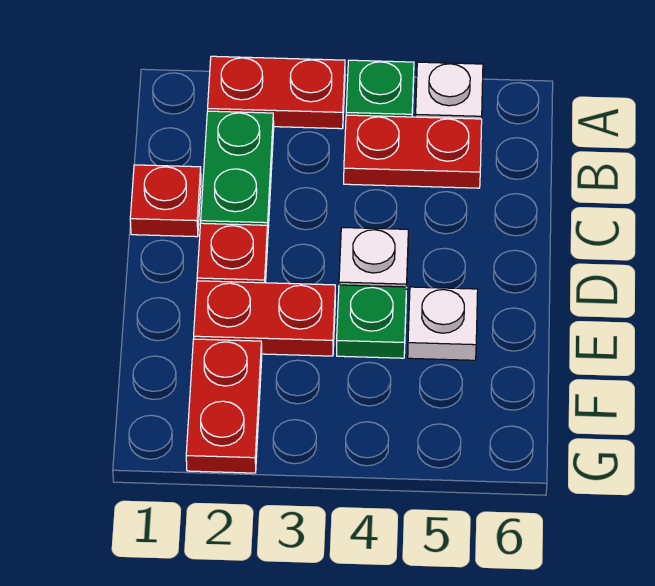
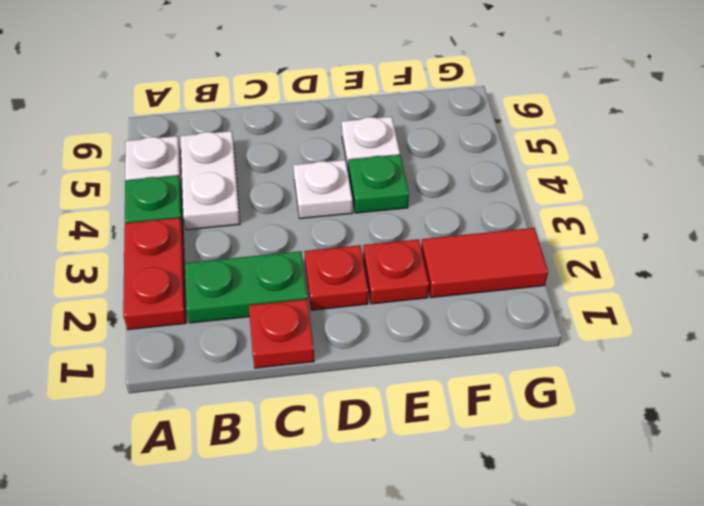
red 1x2 plate [344,115,482,188] -> white 1x2 plate [180,131,240,230]
red 1x2 plate [194,281,335,356] -> red 1x1 plate [363,239,429,304]
red 1x2 plate [186,339,262,473] -> red 1x2 tile [421,228,548,298]

